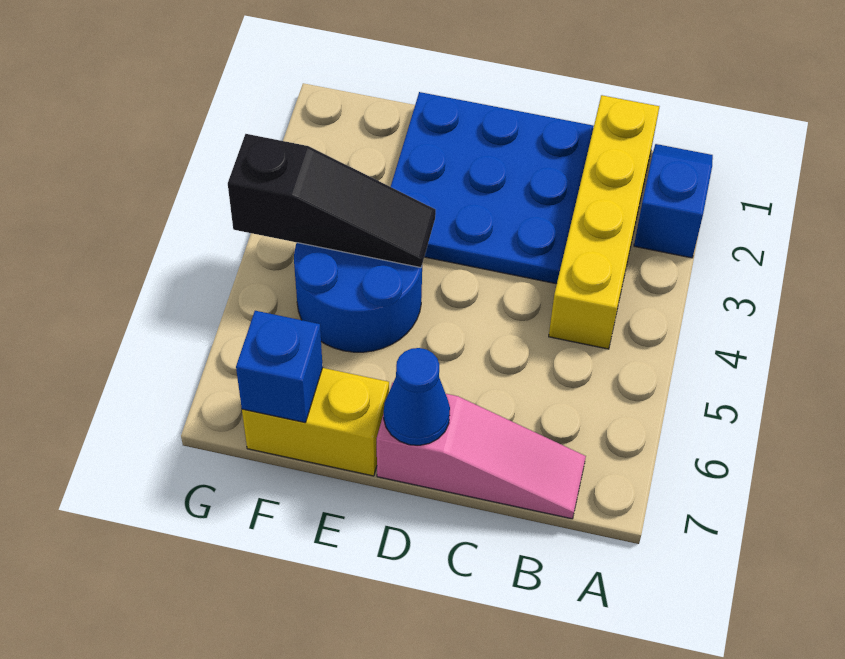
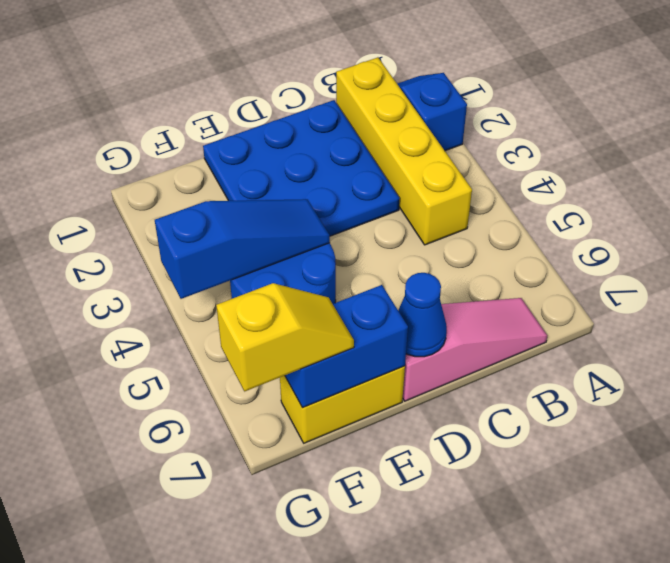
black 1x3 slope [228,134,436,268] -> blue 1x3 slope [155,199,330,299]
blue 1x1 brick [236,311,323,422] -> blue 1x2 brick [285,285,408,408]
none -> yellow 1x2 slope [216,283,354,391]

